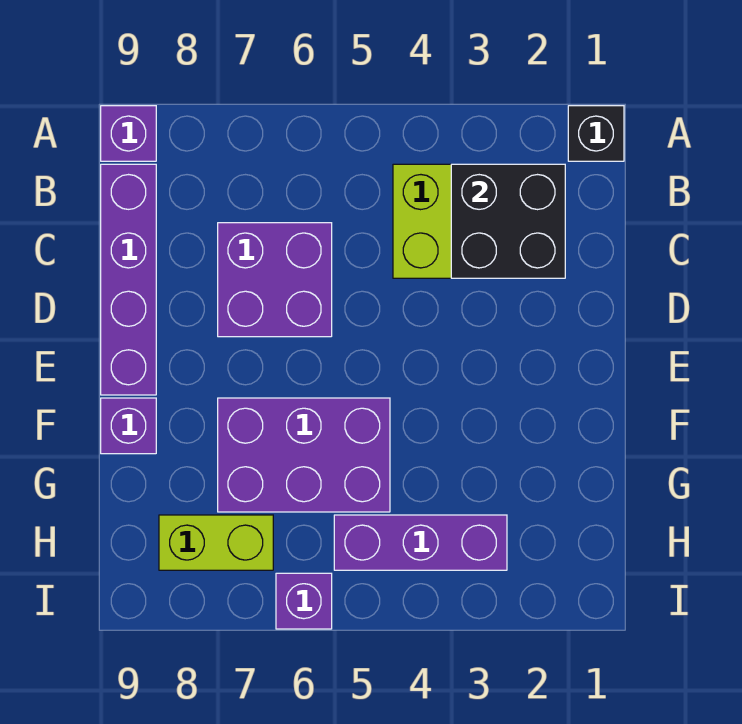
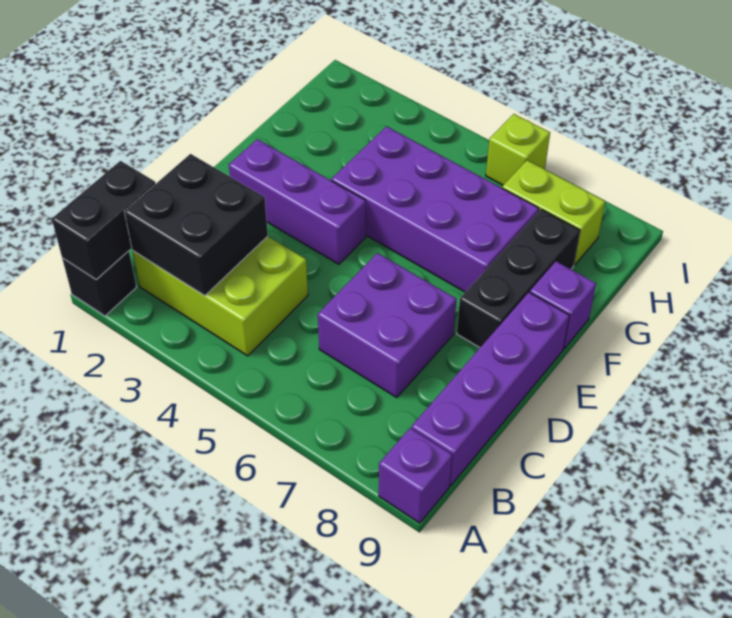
none -> black 1x2 brick [52,161,156,279]
none -> black 1x3 brick [457,209,580,348]
purple 2x3 brick [218,398,390,512] -> purple 2x4 brick [331,126,539,292]
purple 1x3 brick [334,515,507,570] -> purple 1x3 brick moved to [229,139,366,264]
purple 1x1 brick [276,573,332,629] -> lime 1x1 brick [486,114,550,185]

